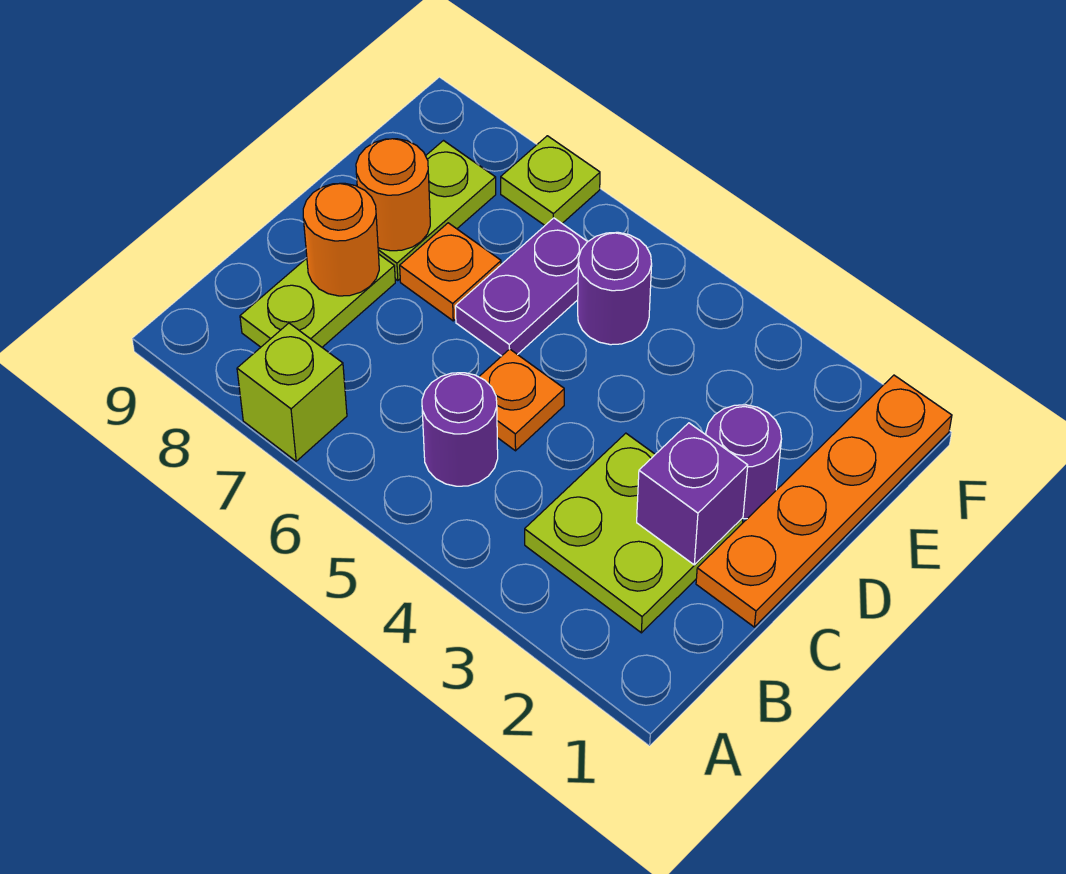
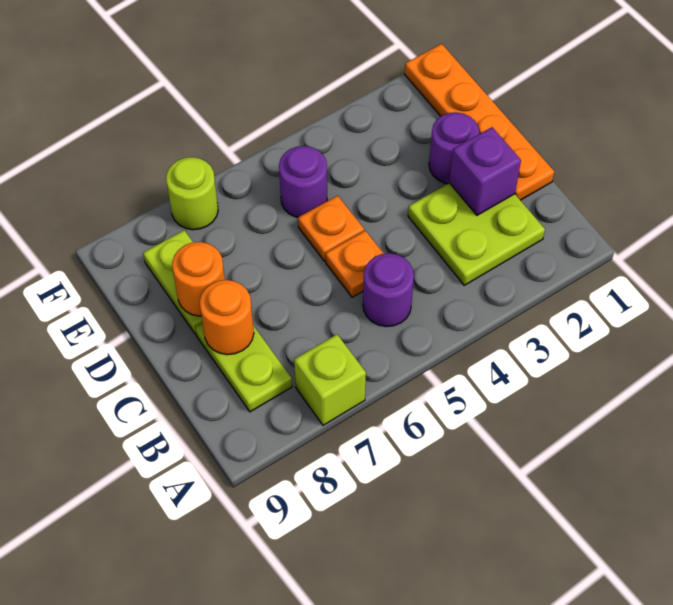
purple 1x2 plate [455,218,588,356] -> none
orange 1x1 plate [400,223,501,321] -> orange 1x1 plate moved to [298,196,364,261]
lime 1x1 plate [501,136,600,225] -> lime 1x1 round brick [166,157,218,230]

